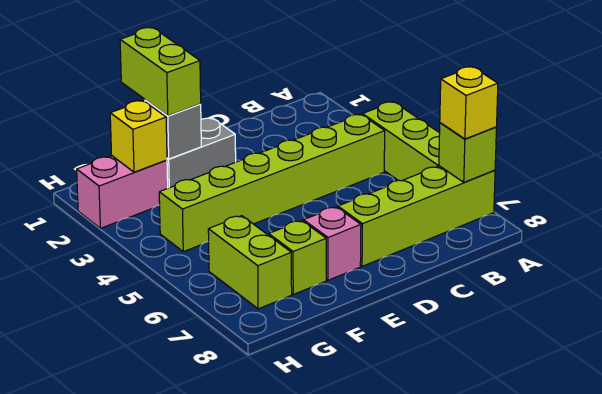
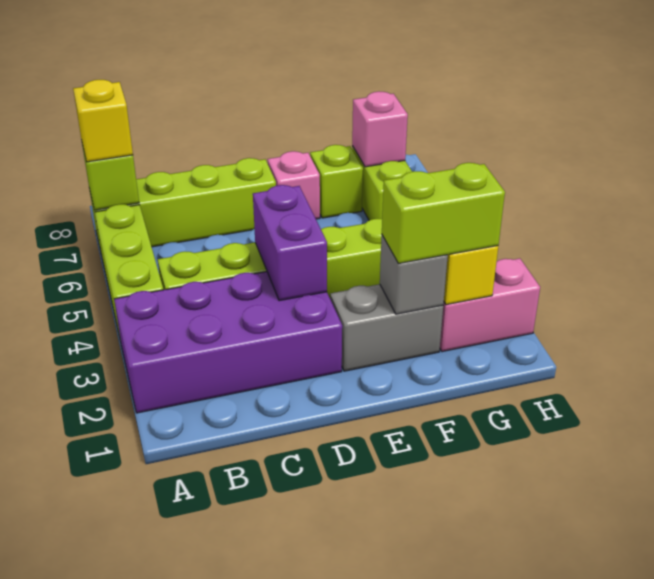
none -> purple 2x4 brick [114,272,342,413]
none -> purple 1x2 brick [253,185,327,301]
lime 1x2 brick [120,28,201,116] -> lime 1x2 brick turned to [382,163,505,263]
none -> pink 1x1 brick [352,91,408,167]

